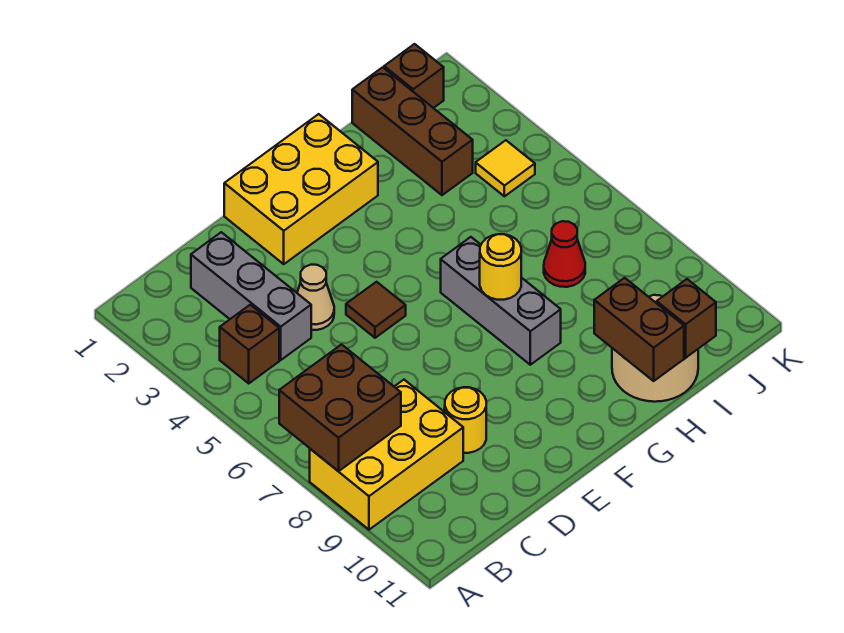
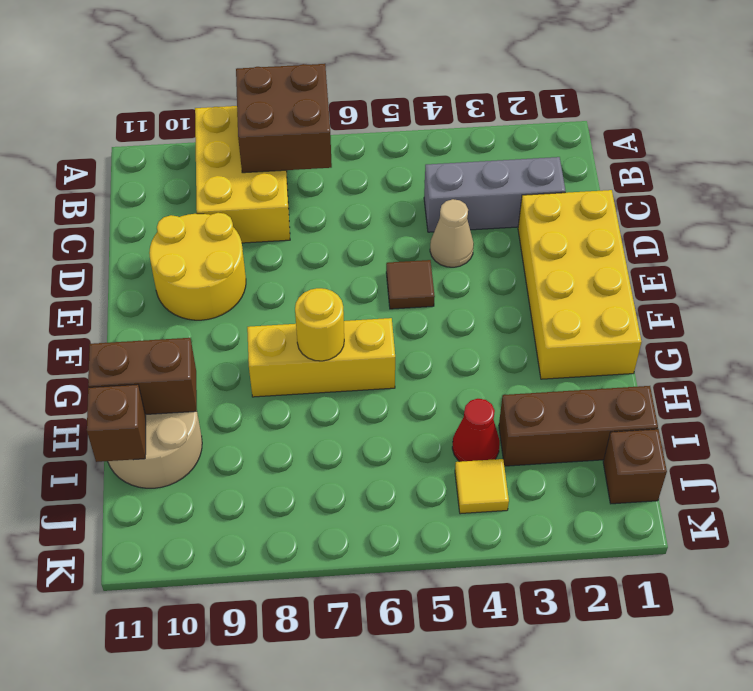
brown 1x1 brick [220,305,279,383] -> none
yellow 1x1 round brick [445,387,486,453] -> yellow 2x2 round brick [149,213,246,320]
yellow 2x3 brick [224,114,378,264] -> yellow 2x4 brick [518,190,641,379]
grey 1x3 brick [441,237,561,365] -> yellow 1x3 brick [247,318,395,397]
red 1x1 cone [544,221,585,287] -> red 1x1 cone moved to [452,399,500,462]

